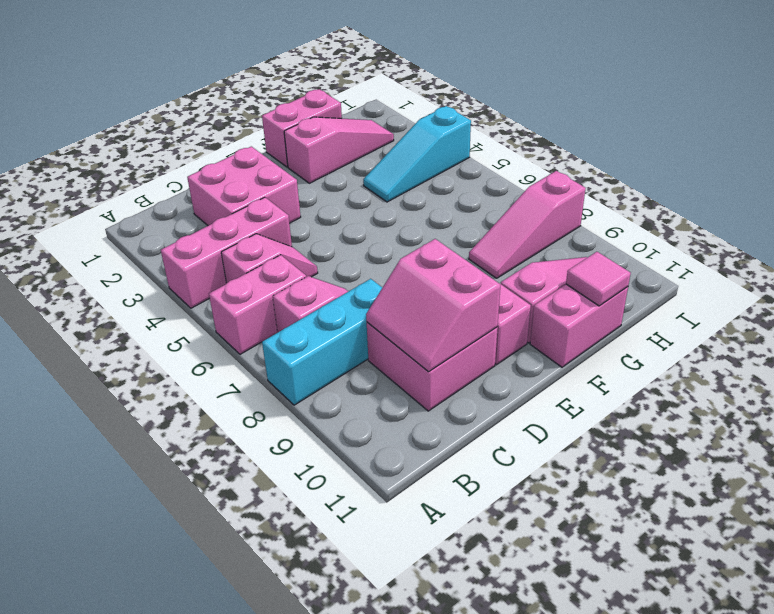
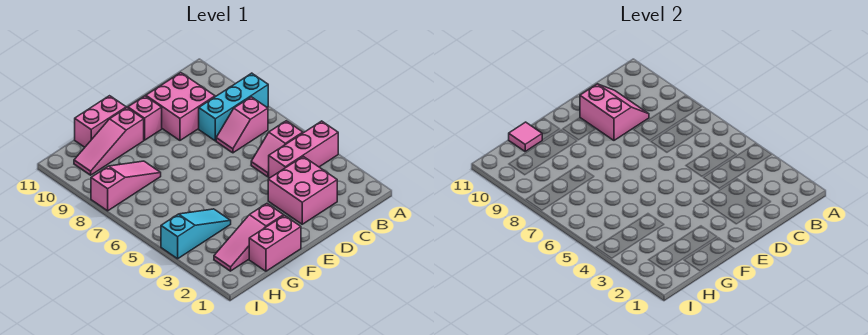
pink 1x2 brick [209,255,306,354] -> none

